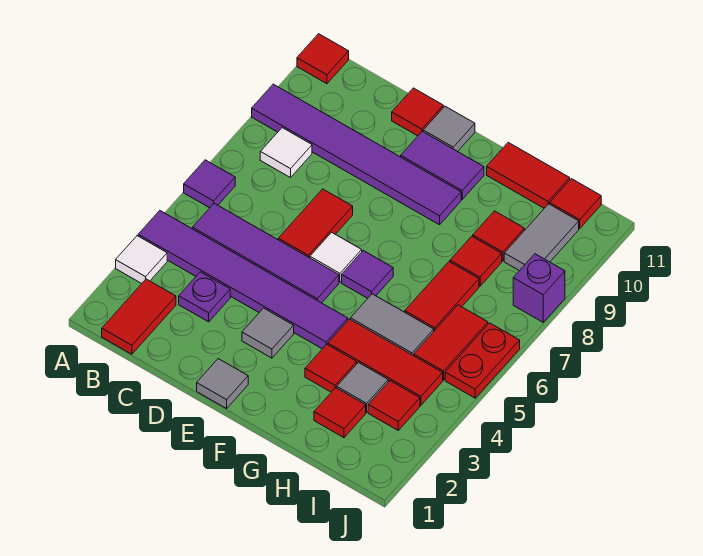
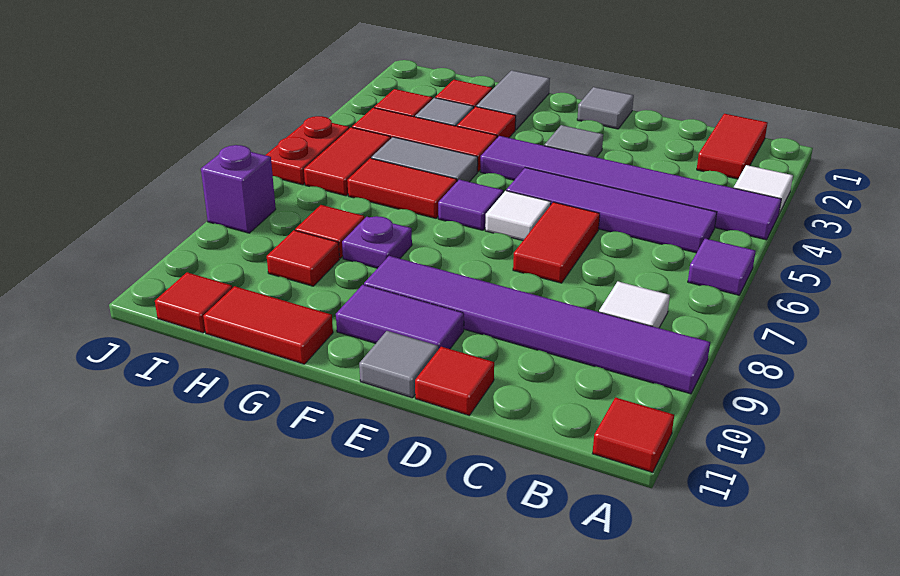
purple 1x1 plate [179,272,230,322] -> purple 1x1 plate moved to [342,216,412,268]
red 1x2 tile [405,262,479,331] -> red 1x2 tile turned to [347,158,457,218]
grey 1x2 tile [504,204,579,271] -> grey 1x2 tile moved to [476,70,550,130]

